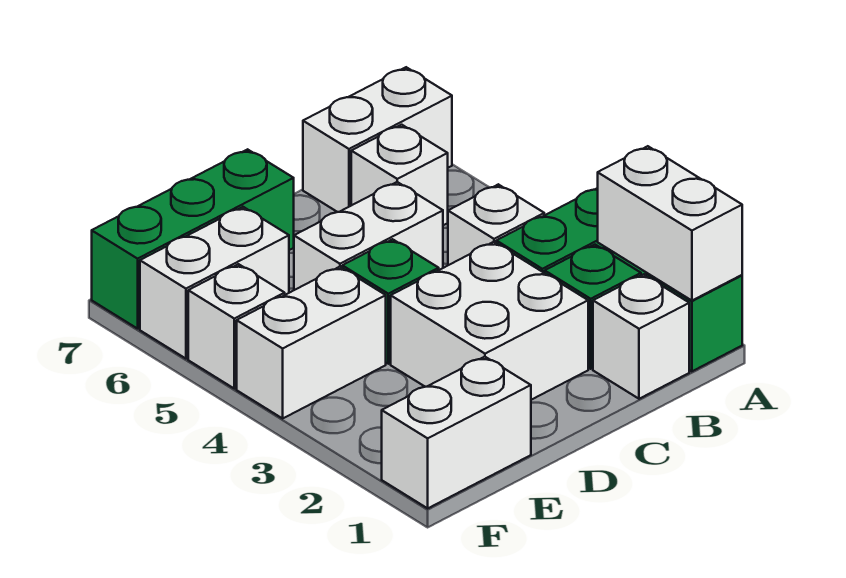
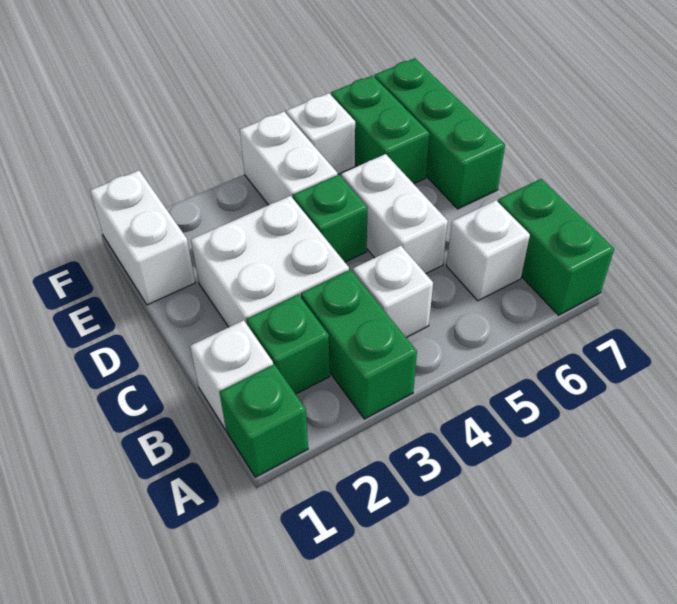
white 1x2 brick [598,146,742,301] -> none
white 1x2 brick [303,67,452,212] -> green 1x2 brick [498,179,614,315]
white 1x2 brick [140,207,289,359] -> green 1x2 brick [331,75,429,184]

